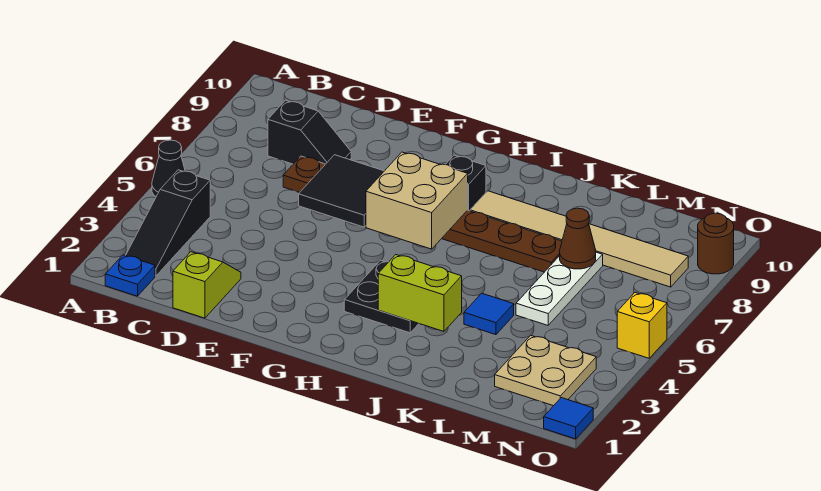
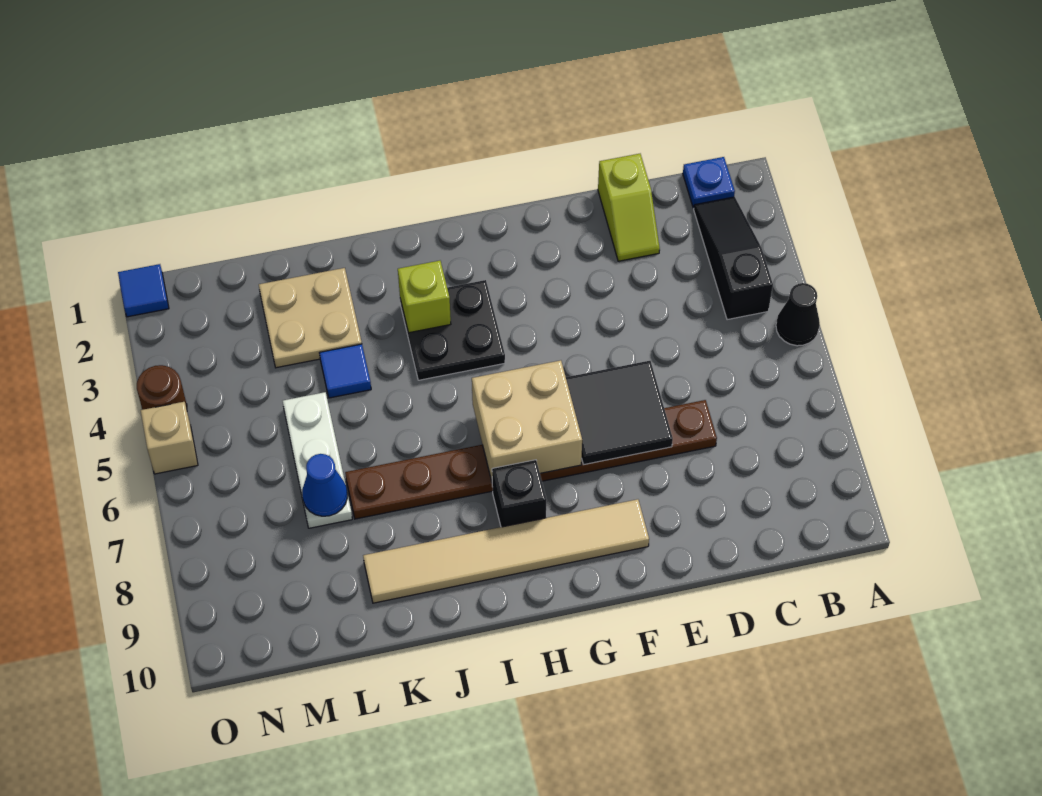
black 1x2 slope [268,100,351,164] -> none
lime 1x2 brick [378,255,462,331] -> lime 1x1 brick [398,261,451,333]
tan 1x6 tile [470,191,688,287] -> tan 1x6 tile moved to [363,499,649,603]
brown 1x1 cone [560,208,596,269] -> blue 1x1 cone [302,454,347,516]
tan 2x2 plate [495,335,596,406] -> tan 2x2 plate moved to [259,268,362,368]
yellow 1x1 brick [617,293,667,358] -> tan 1x1 brick [141,402,198,474]
brown 1x1 round brick [698,213,734,274] -> brown 1x1 round brick moved to [137,365,187,410]

